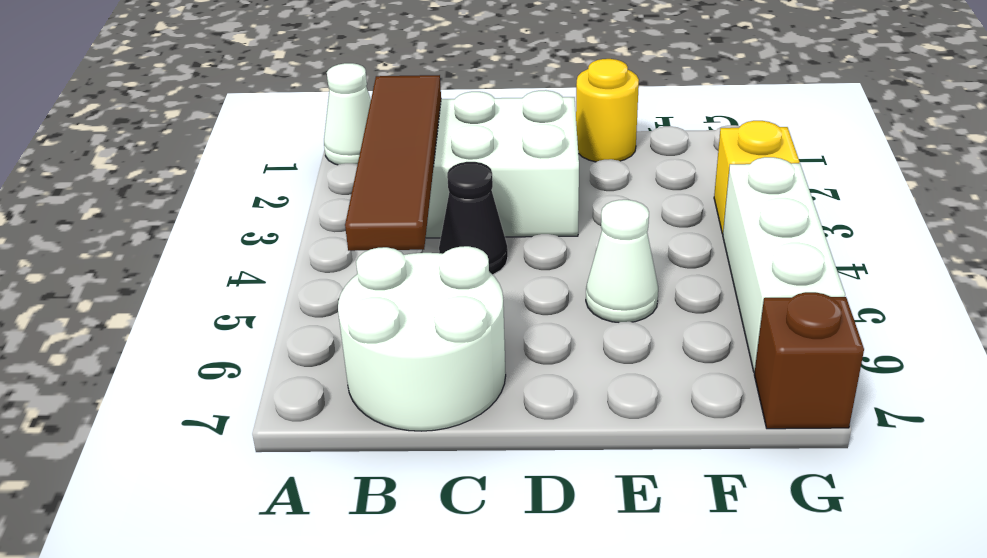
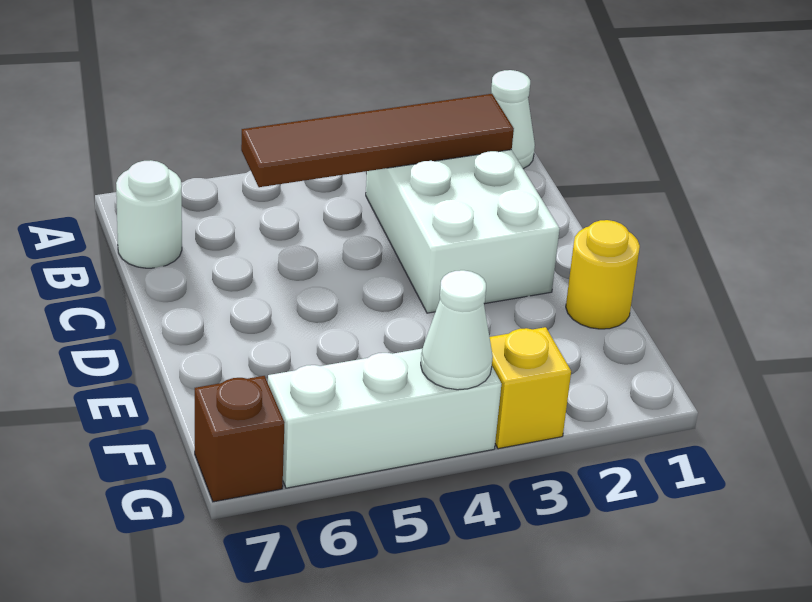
white 2x2 round brick [338,246,506,431] -> white 1x1 round brick [116,160,182,268]
black 1x1 cone [439,162,508,275] -> none
white 1x1 cone [586,200,658,323] -> white 1x1 cone moved to [421,270,493,390]

